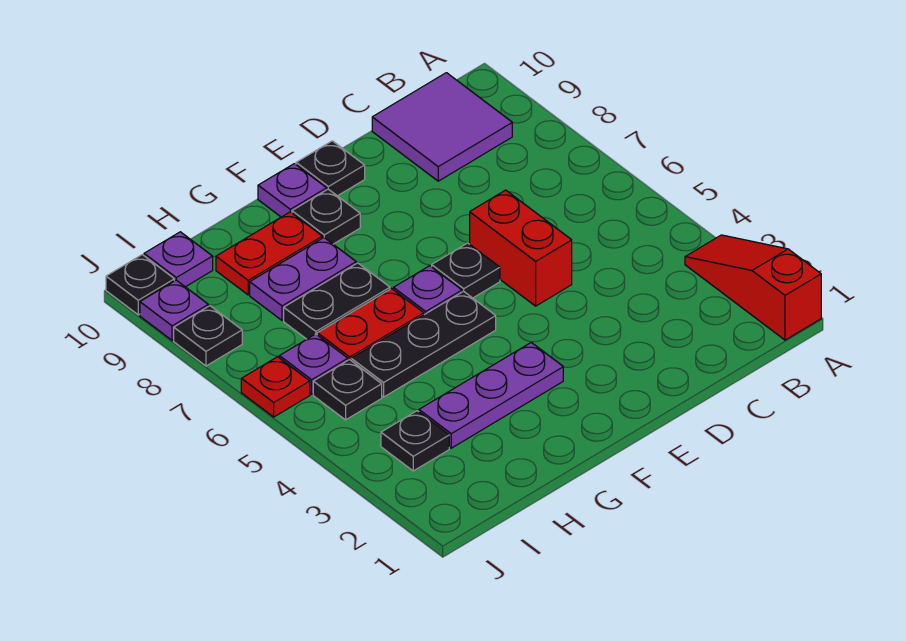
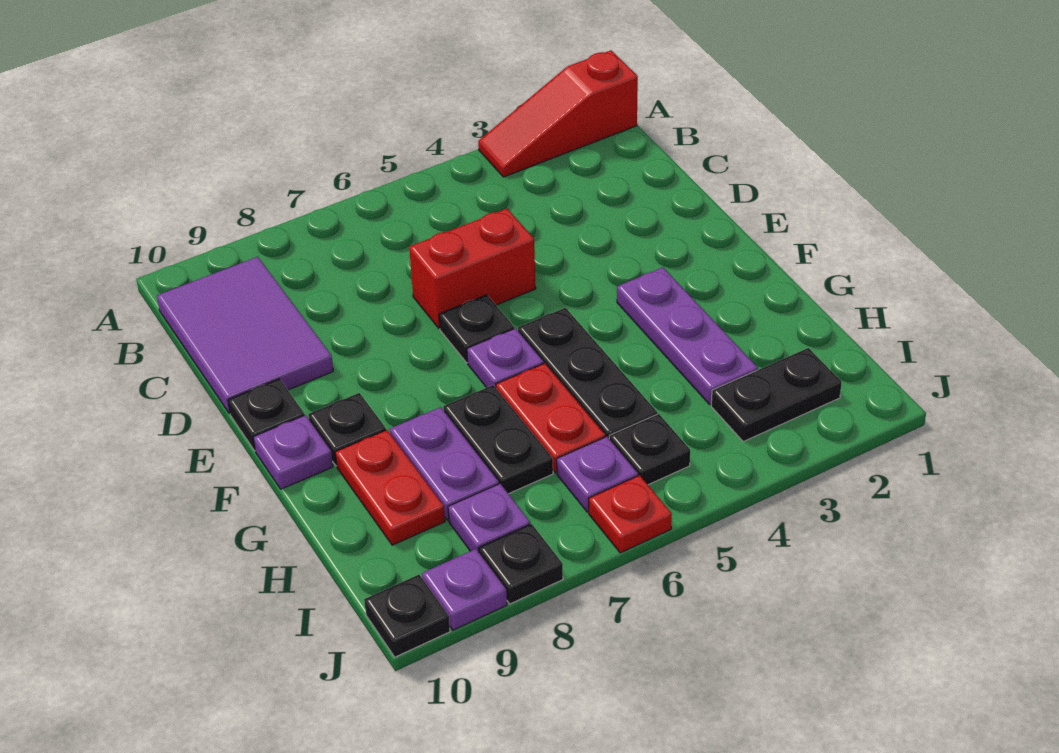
purple 2x2 tile [372,73,512,181] -> purple 2x3 tile [157,257,333,414]
black 1x1 plate [381,411,449,471] -> black 1x2 plate [711,348,842,442]
purple 1x1 plate [144,232,213,287] -> purple 1x1 plate moved to [448,484,530,552]

